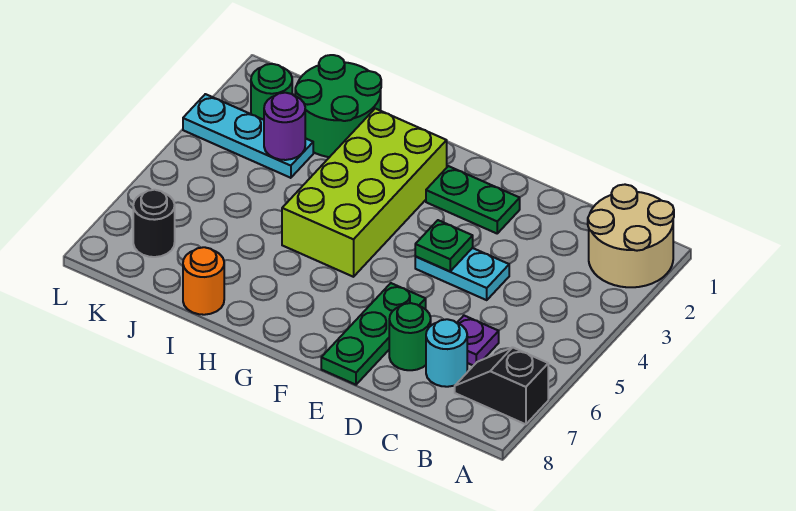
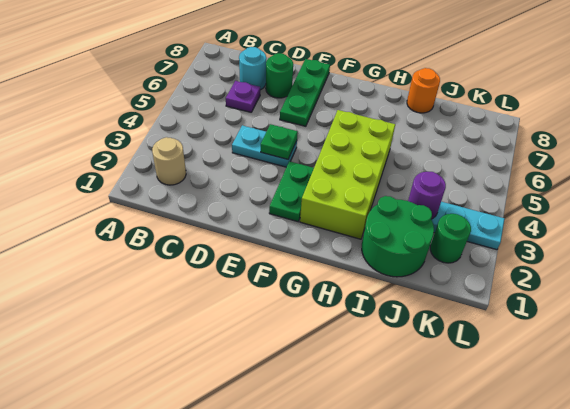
tan 2x2 round brick [588,185,674,287] -> tan 1x1 round brick [152,137,186,185]
black 1x2 slope [455,347,548,424] -> none
green 1x2 plate [426,166,520,233] -> green 1x2 plate turned to [269,161,314,222]
black 1x1 round brick [133,190,175,257] -> none

